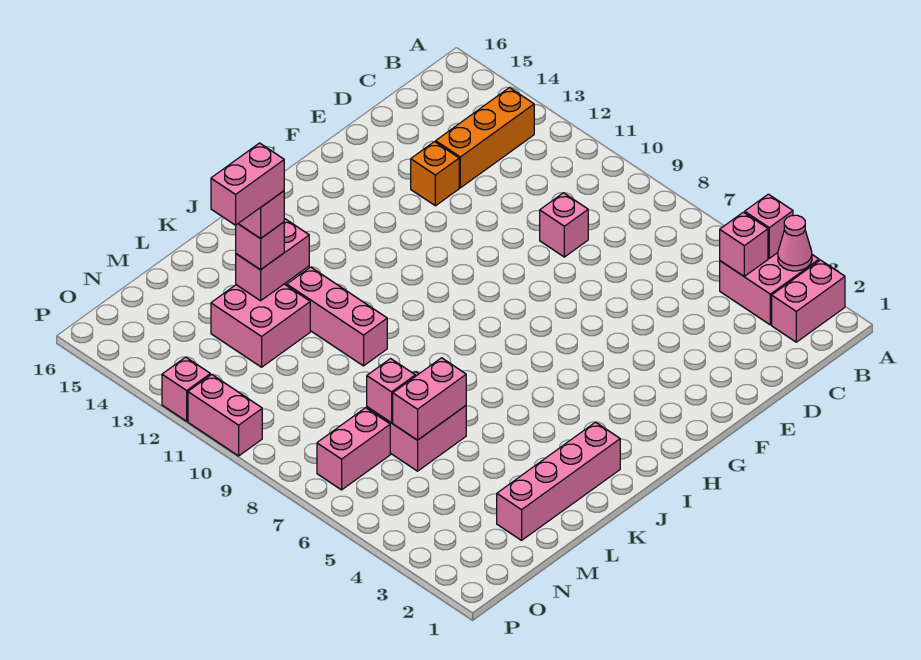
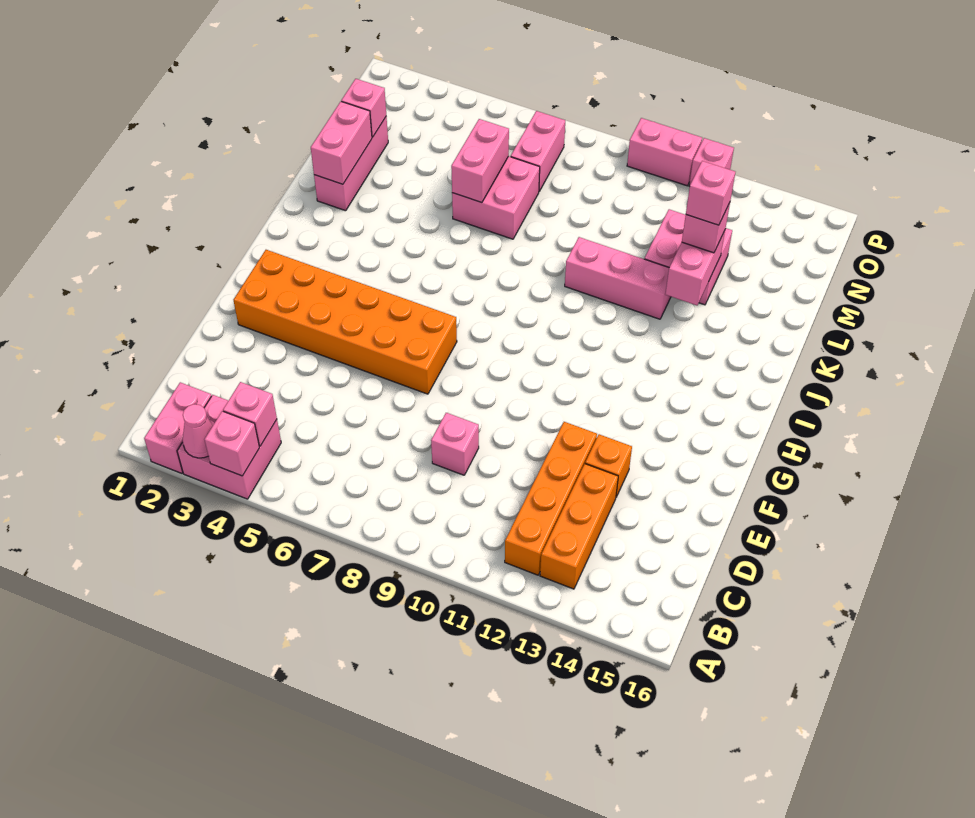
none -> orange 1x4 brick [505,422,597,575]
none -> orange 2x6 brick [233,250,457,394]
pink 1x4 brick [497,422,620,540] -> pink 1x3 brick [314,116,388,211]
pink 1x2 brick [211,143,284,225] -> pink 1x2 brick moved to [311,102,372,184]
pink 1x1 brick [367,359,415,423] -> pink 1x1 brick moved to [341,79,386,137]

